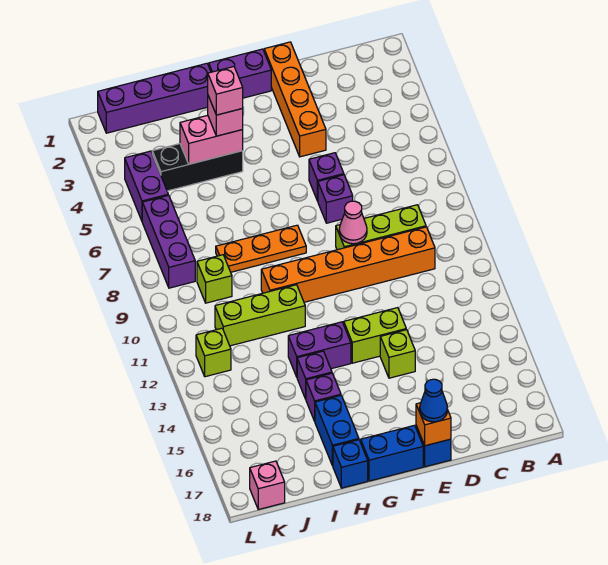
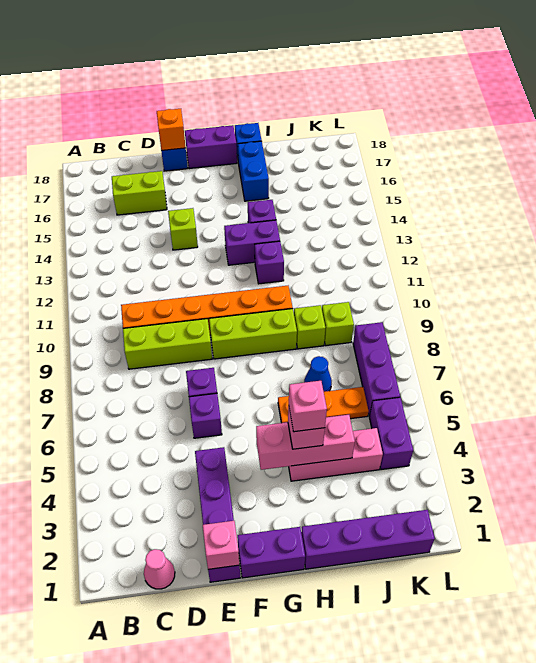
orange 1x4 brick [264,42,326,157] -> purple 1x4 brick [195,447,240,582]
pink 1x1 cone [339,201,367,244] -> pink 1x1 cone moved to [144,549,175,589]
lime 1x2 brick [344,308,406,363] -> lime 1x2 brick moved to [112,171,167,215]
blue 1x1 cone [420,379,447,422] -> blue 1x1 cone moved to [304,356,332,392]
blue 1x2 brick [361,425,423,481] -> purple 1x2 brick [185,125,237,169]
orange 1x3 plate [216,225,306,272] -> orange 1x3 plate moved to [278,387,369,423]
black 1x3 brick [152,144,243,191] -> pink 1x3 brick [289,428,383,481]
pink 1x2 brick [180,115,243,164] -> pink 1x3 brick [256,415,355,470]
lime 1x3 brick [215,285,305,346] -> lime 1x3 brick moved to [209,309,297,359]
purple 1x1 brick [306,373,341,421] -> purple 1x1 brick moved to [255,241,284,284]
lime 1x1 brick [196,328,231,377] -> lime 1x1 brick moved to [294,305,325,349]
pink 1x1 brick [250,461,285,510] -> pink 1x1 brick moved to [203,521,240,569]

